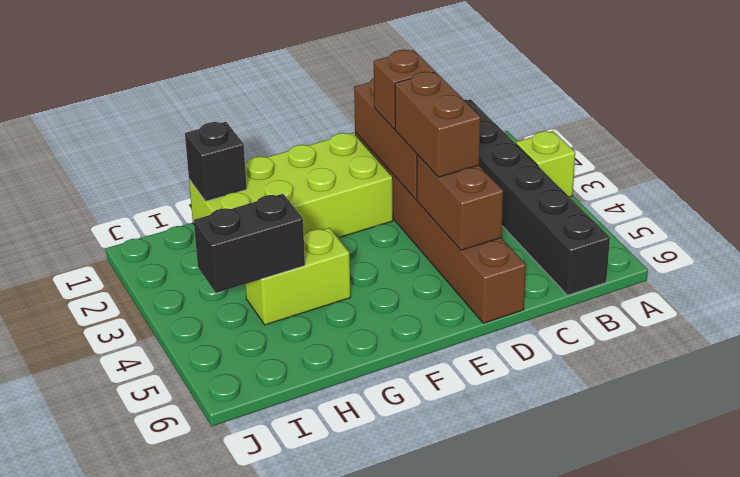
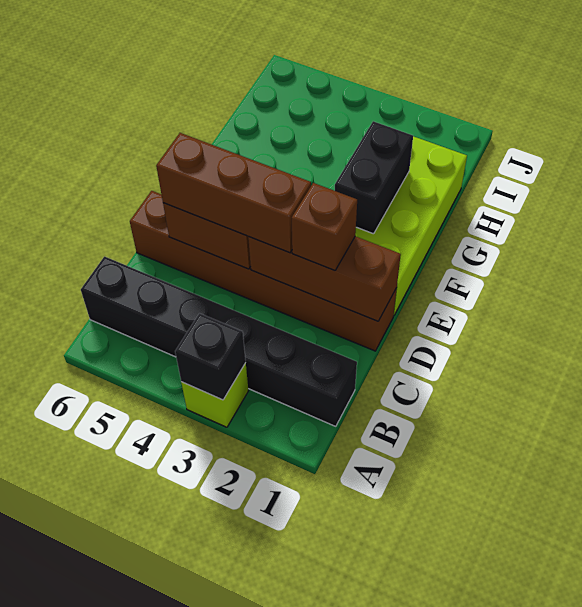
brown 1x2 brick [395,72,481,177] -> brown 1x3 brick [156,133,311,253]
lime 1x2 brick [245,228,351,325] -> none
black 1x1 brick [185,122,247,201] -> black 1x1 brick moved to [175,313,246,400]
black 1x2 brick [194,194,305,293] -> black 1x2 brick moved to [335,121,413,234]

